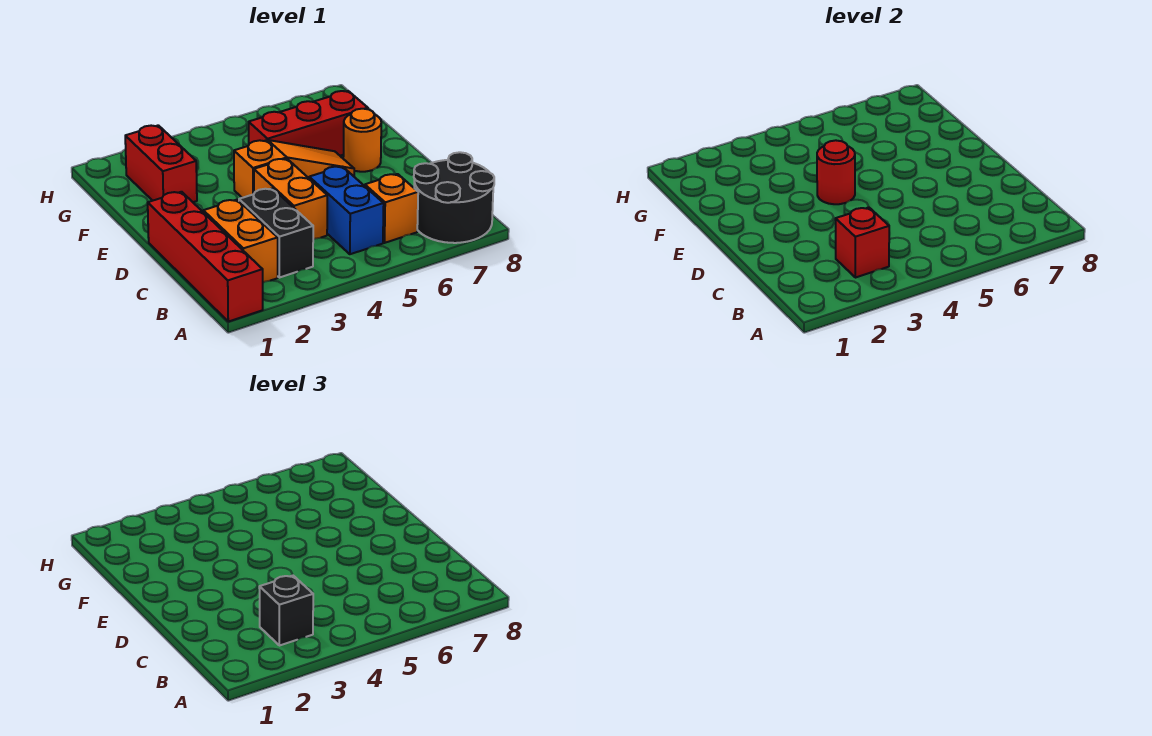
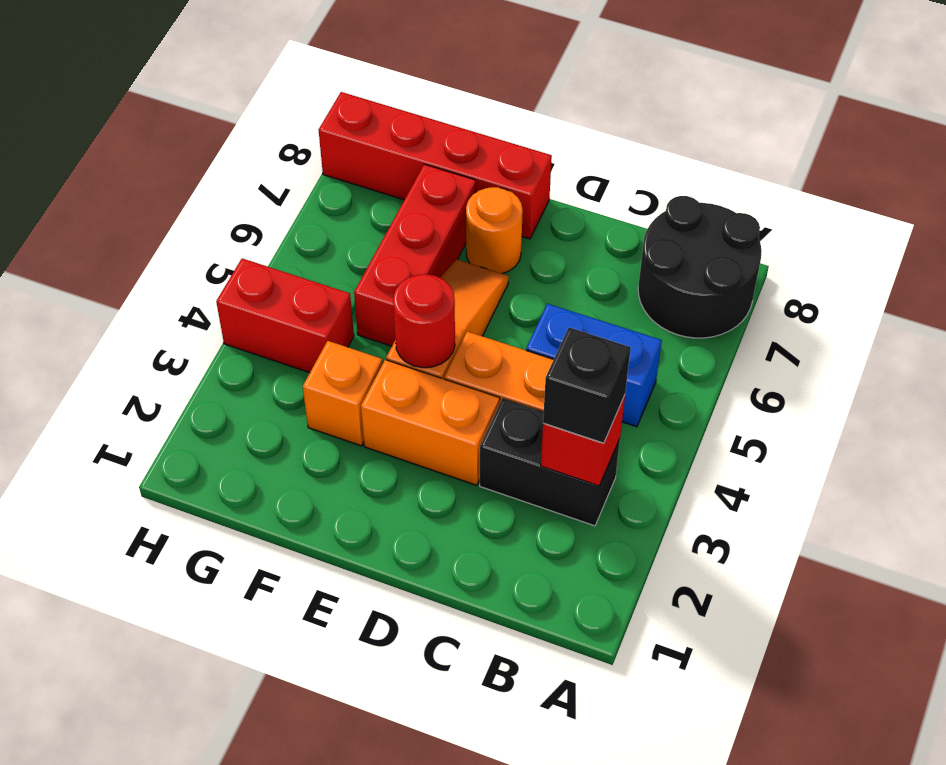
red 1x4 brick [148,192,263,322] -> red 1x4 brick moved to [319,92,552,239]
orange 1x2 brick [203,200,278,283] -> orange 1x2 brick moved to [361,360,500,485]
orange 1x1 brick [365,174,418,243] -> orange 1x1 brick moved to [303,341,383,446]
red 1x2 brick [125,125,197,202] -> red 1x2 brick moved to [216,258,354,373]

